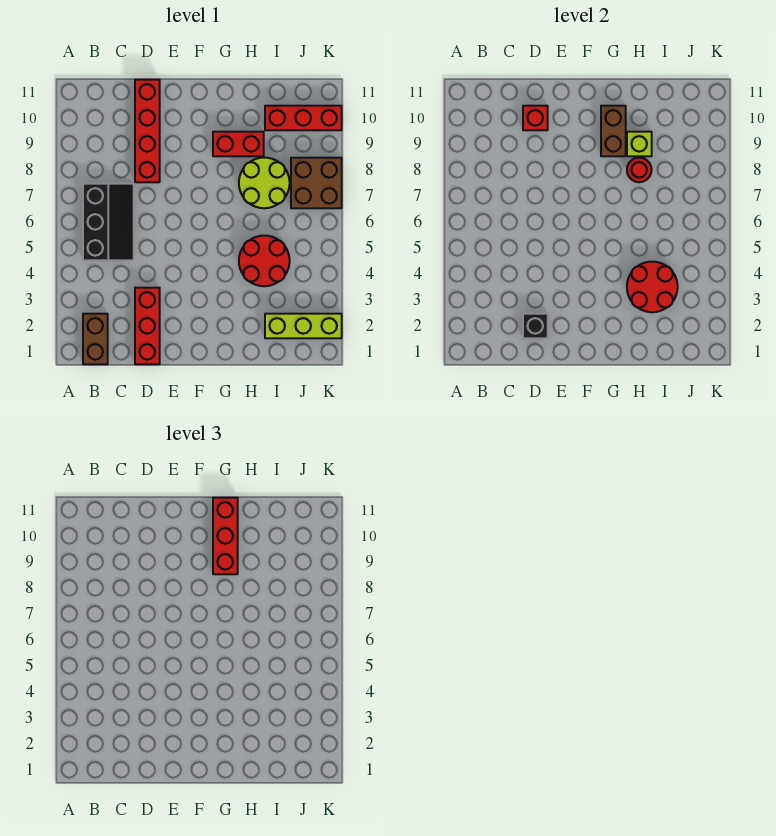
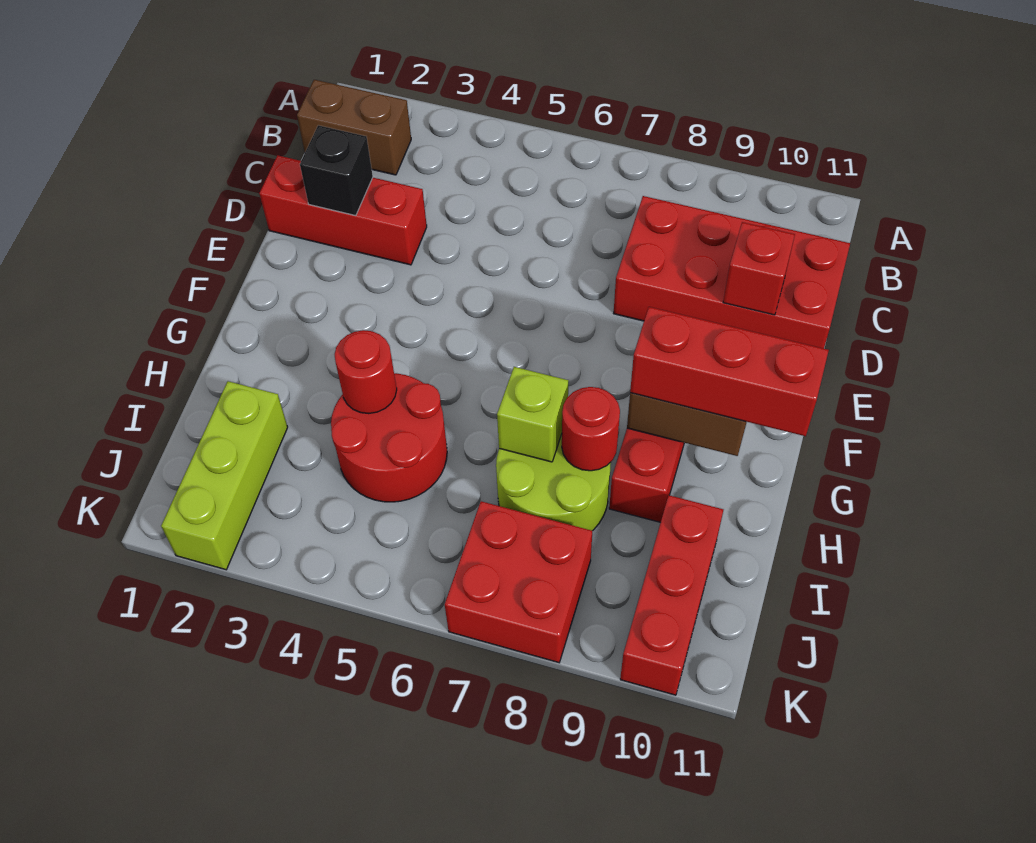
black 2x3 slope [83,184,134,260] -> none
red 1x4 brick [135,80,160,182] -> red 2x4 brick [614,196,850,349]
red 2x2 round brick [627,262,678,312] -> red 1x1 round brick [335,330,397,414]
lime 1x1 brick [627,132,652,156] -> lime 1x1 brick moved to [497,367,568,462]
brown 2x2 brick [291,158,342,208] -> red 2x2 brick [445,501,592,663]

